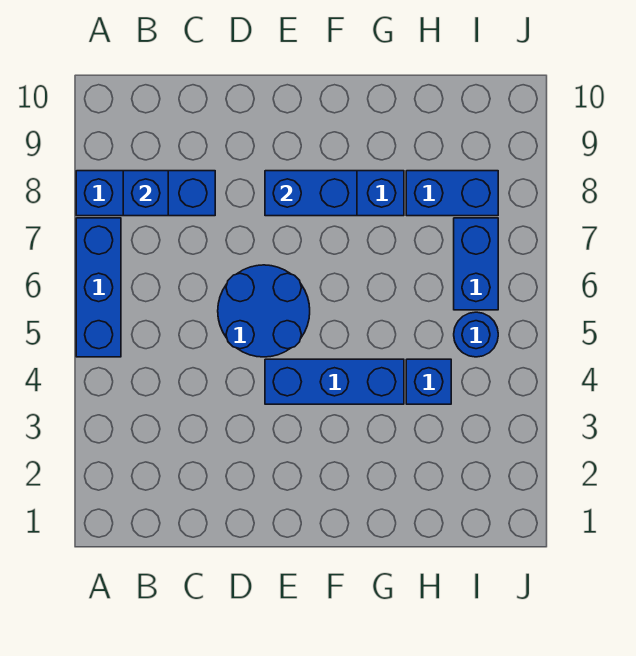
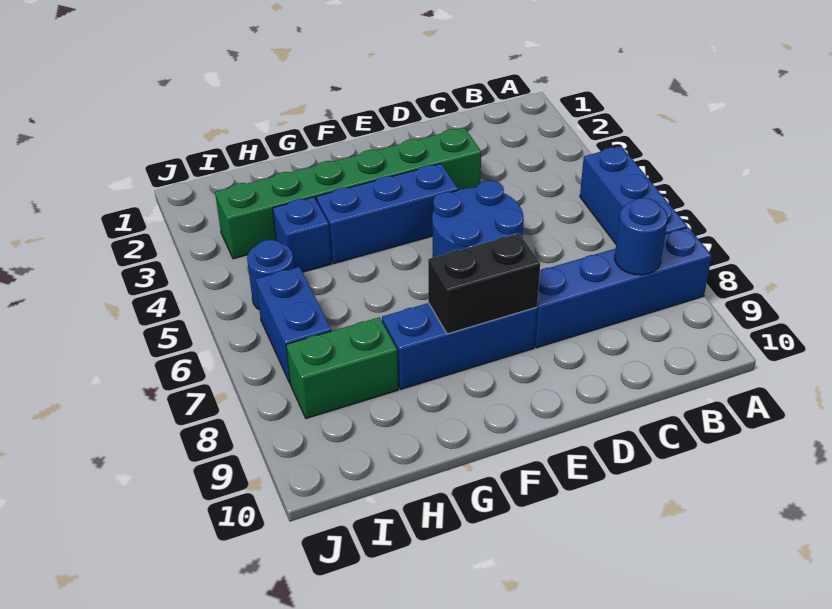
blue 1x3 brick [76,171,215,216] -> blue 1x4 brick [534,227,712,348]
blue 1x1 brick [123,171,168,216] -> blue 1x1 round brick [615,198,668,275]
none -> green 1x6 brick [215,128,481,259]
blue 1x2 brick [265,171,357,216] -> black 1x2 brick [428,233,540,334]
blue 1x2 brick [406,171,498,216] -> green 1x2 brick [286,317,398,418]

